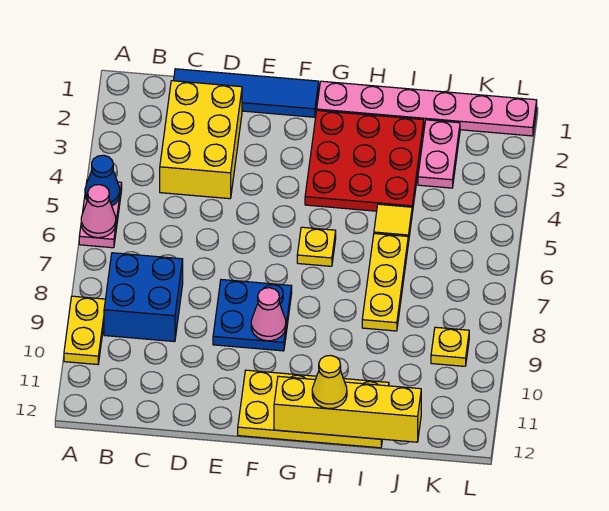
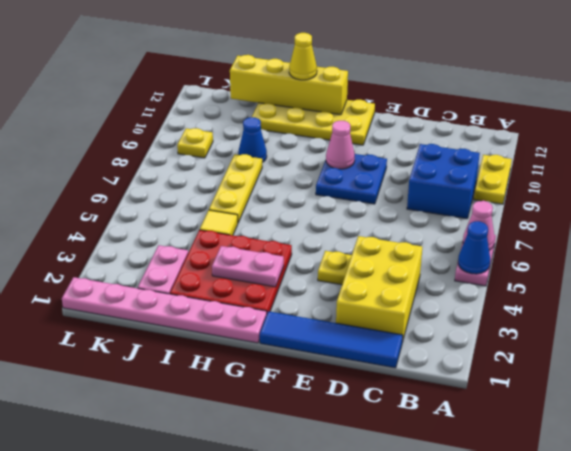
none -> pink 1x2 plate [212,246,284,287]
yellow 1x1 plate [297,227,336,266] -> yellow 1x1 plate moved to [318,251,352,285]
none -> blue 1x1 cone [238,117,267,162]

